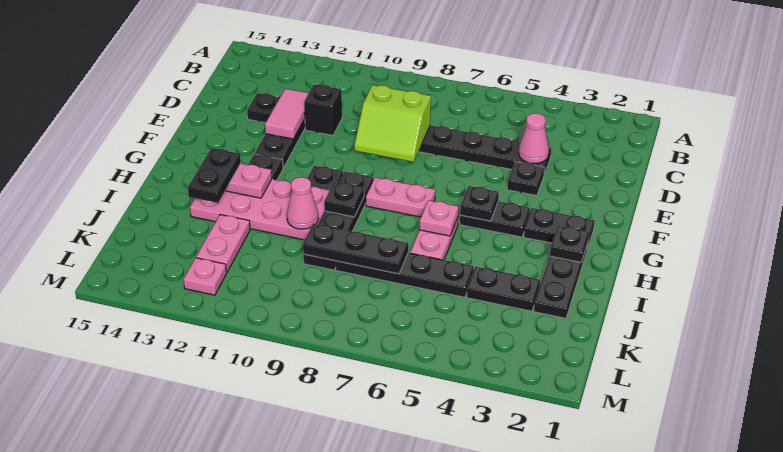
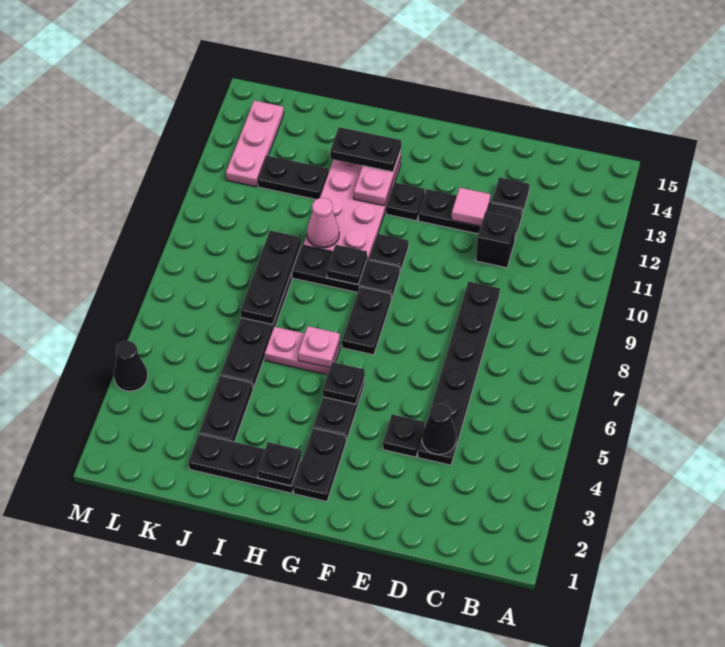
pink 1x1 cone [519,113,549,164] -> black 1x1 cone [422,404,456,454]
lime 2x2 slope [354,85,431,162] -> none
pink 1x2 tile [265,89,309,139] -> pink 1x1 tile [451,188,490,226]
pink 1x2 plate [366,178,435,217] -> black 1x2 plate [342,287,391,355]
pink 1x2 plate [196,215,250,272] -> black 1x2 plate [258,156,329,199]
pink 1x1 plate [183,258,227,295] -> pink 1x3 plate [226,101,284,187]
none -> black 1x1 cone [114,341,148,391]

